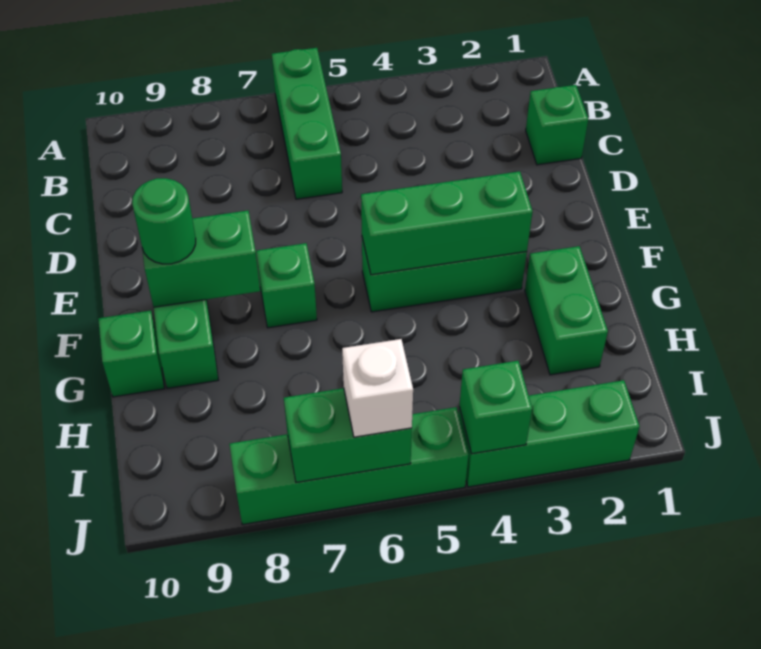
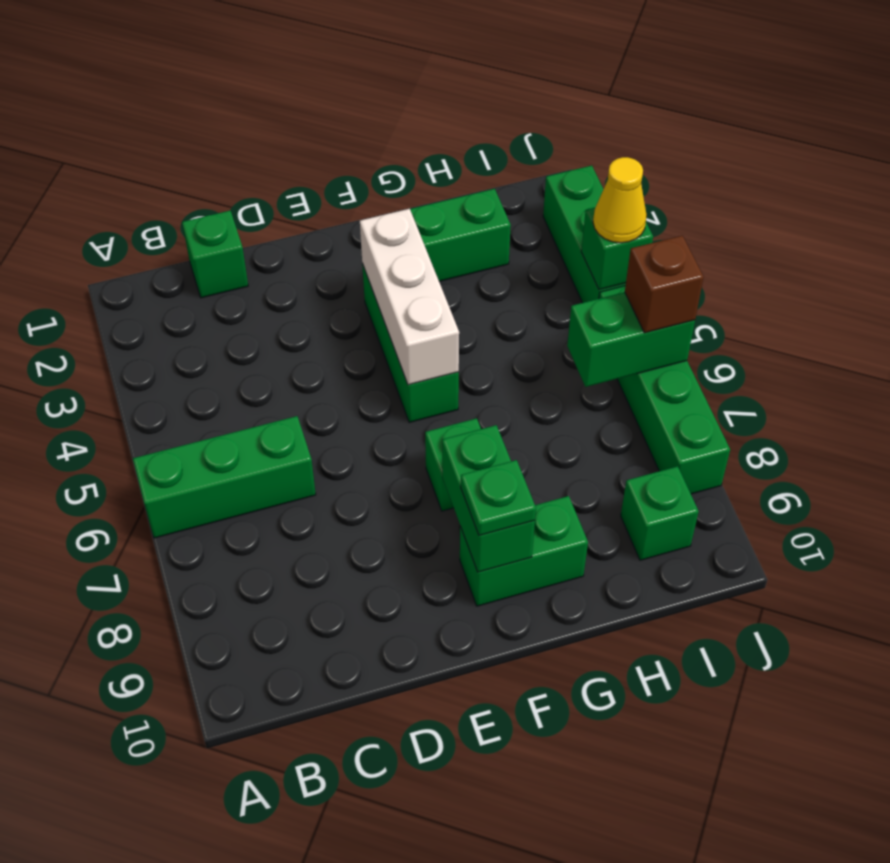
green 1x3 brick [361,171,533,275] -> white 1x3 brick [360,209,459,385]
green 1x1 round brick [132,178,196,264] -> green 1x1 plate [461,460,536,535]
green 1x1 brick [98,310,164,397] -> green 1x1 brick moved to [621,466,699,560]
none -> yellow 1x1 cone [593,157,647,243]
green 1x2 brick [284,388,412,483] -> green 1x2 brick turned to [567,292,695,387]
white 1x1 brick [342,339,413,437] -> brown 1x1 brick [625,236,704,333]

